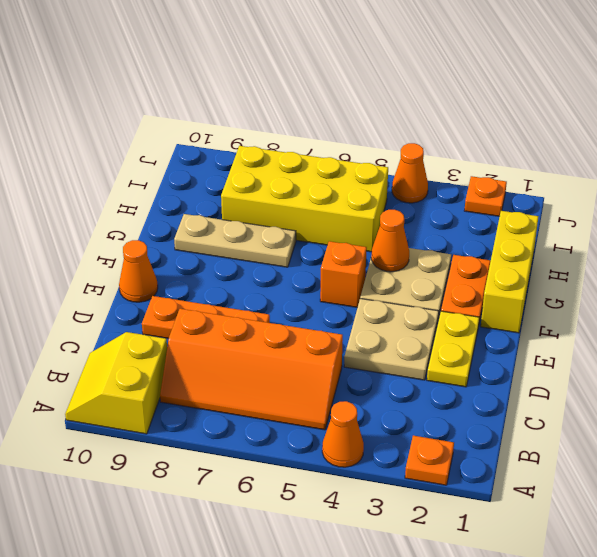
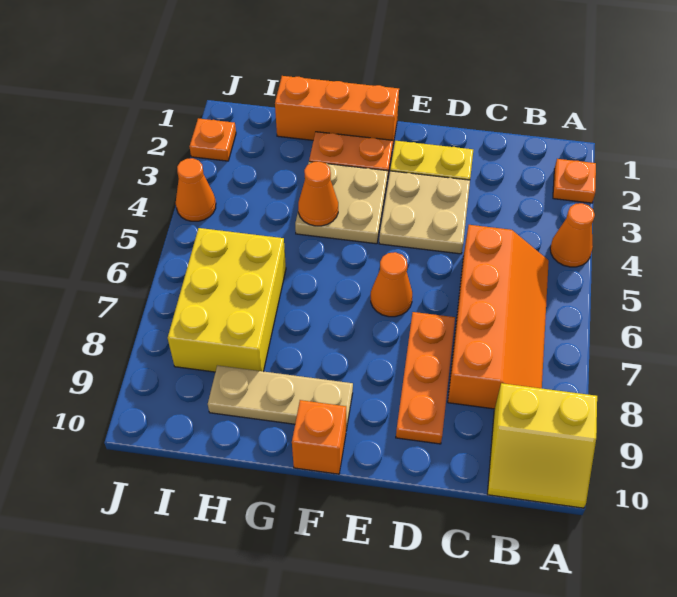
orange 1x1 cone [119,240,158,302] -> orange 1x1 cone moved to [371,252,412,317]
yellow 1x3 brick [481,211,539,333] -> orange 1x3 brick [275,76,399,144]
orange 1x1 brick [320,241,367,308] -> orange 1x1 brick moved to [292,400,346,474]
tan 1x3 plate [174,214,296,267] -> tan 1x3 plate turned to [208,365,353,430]
yellow 2x4 brick [221,146,388,252] -> yellow 2x3 brick [168,228,286,372]

